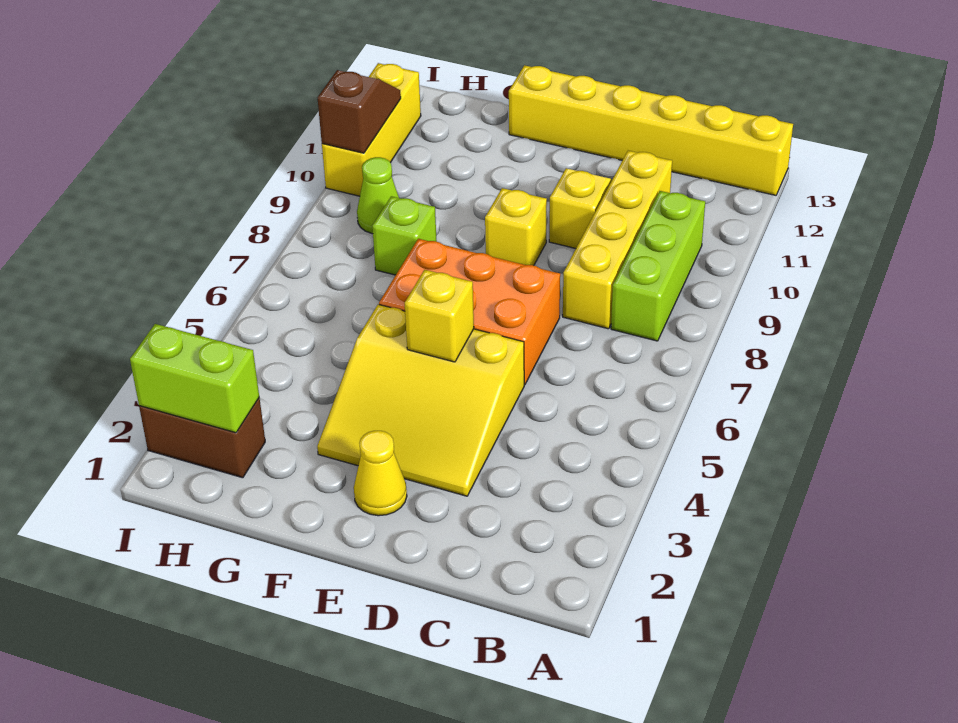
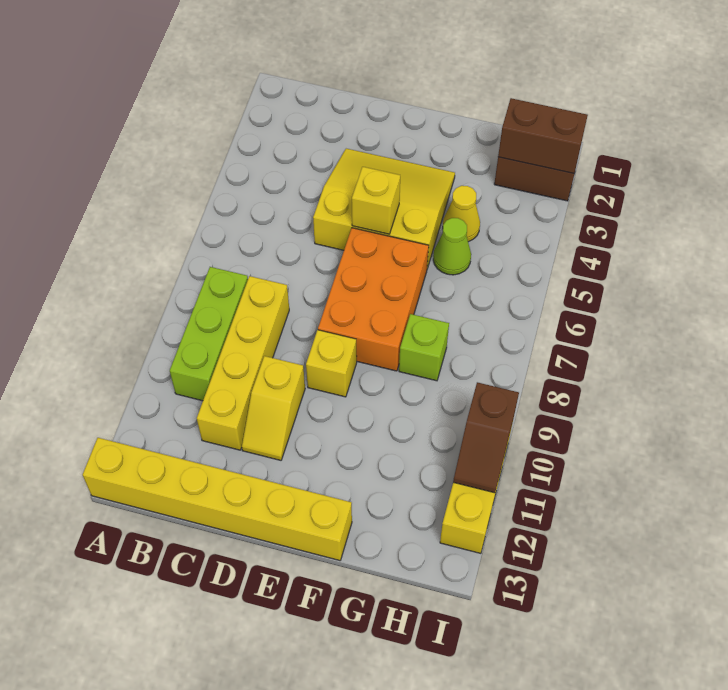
orange 2x3 brick [379,239,560,385] -> orange 2x3 brick turned to [318,228,429,371]
yellow 1x1 cone [354,431,407,516] -> yellow 1x1 cone moved to [443,186,480,242]
lime 1x2 brick [130,324,259,433] -> brown 1x2 brick [498,98,588,173]
lime 1x1 cone [357,157,399,234] -> lime 1x1 cone moved to [433,218,471,275]

